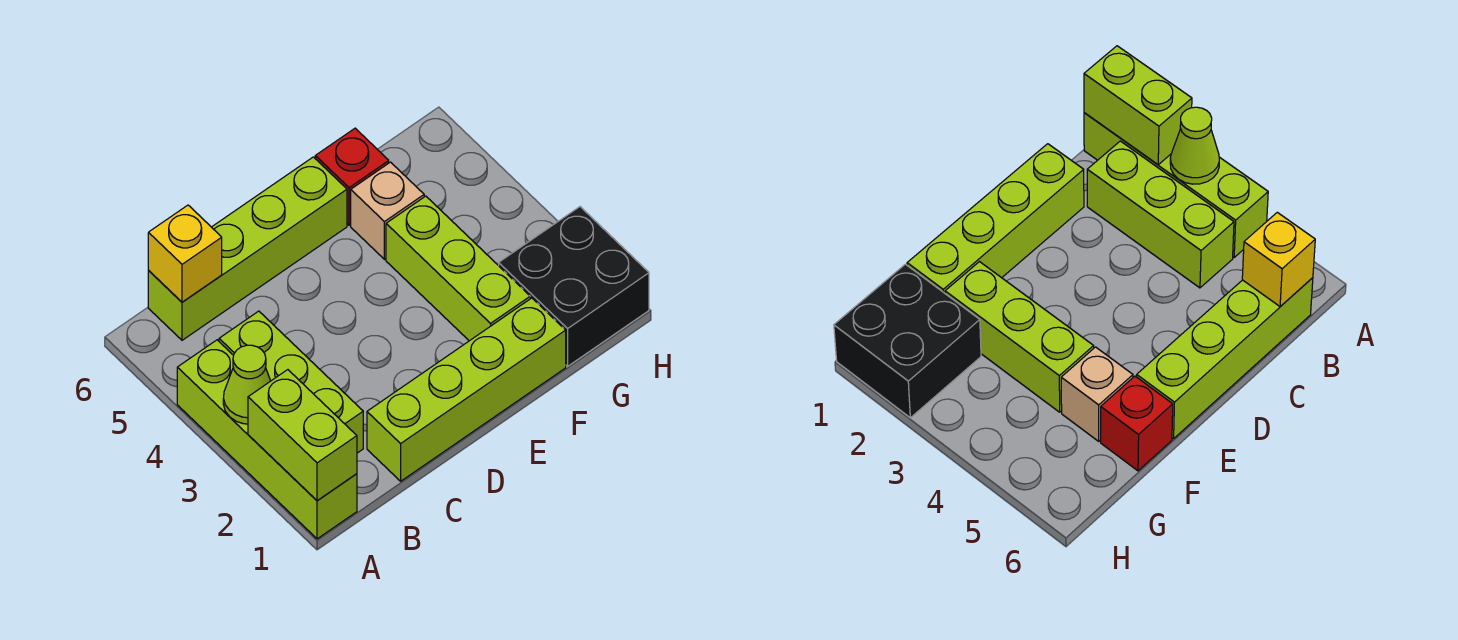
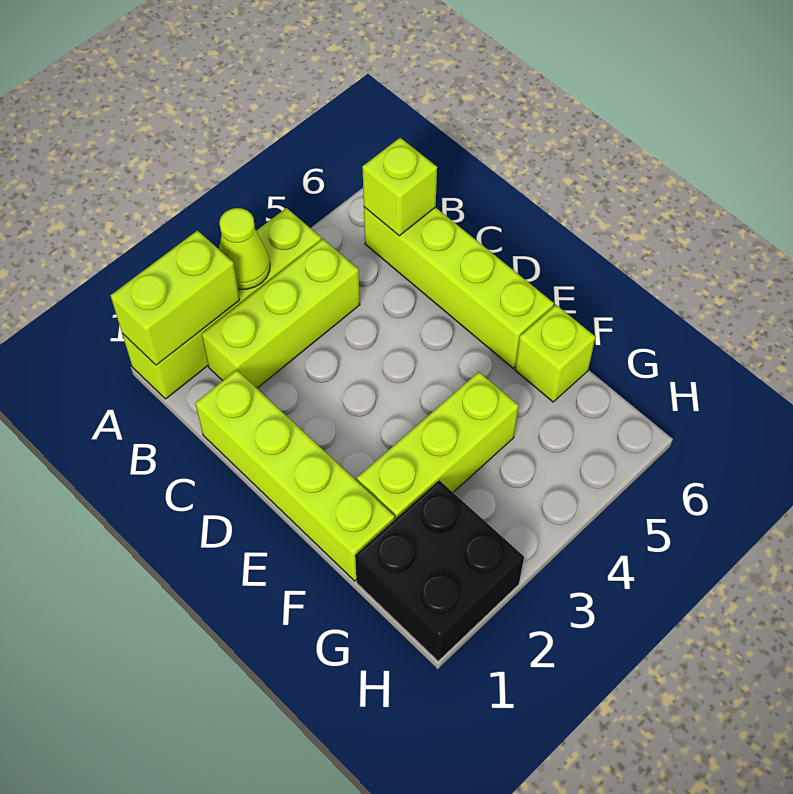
yellow 1x1 brick [148,205,222,302] -> lime 1x1 brick [362,138,437,236]
tan 1x1 brick [351,162,424,259] -> none
red 1x1 brick [315,128,389,225] -> lime 1x1 brick [515,305,596,402]

